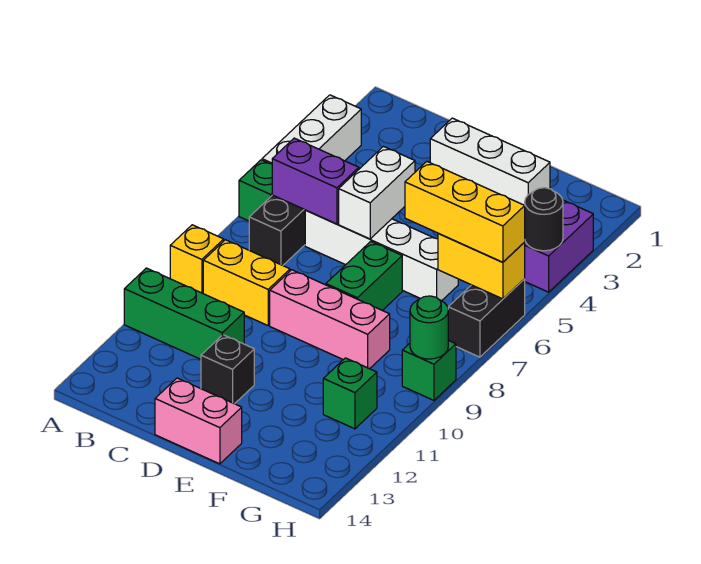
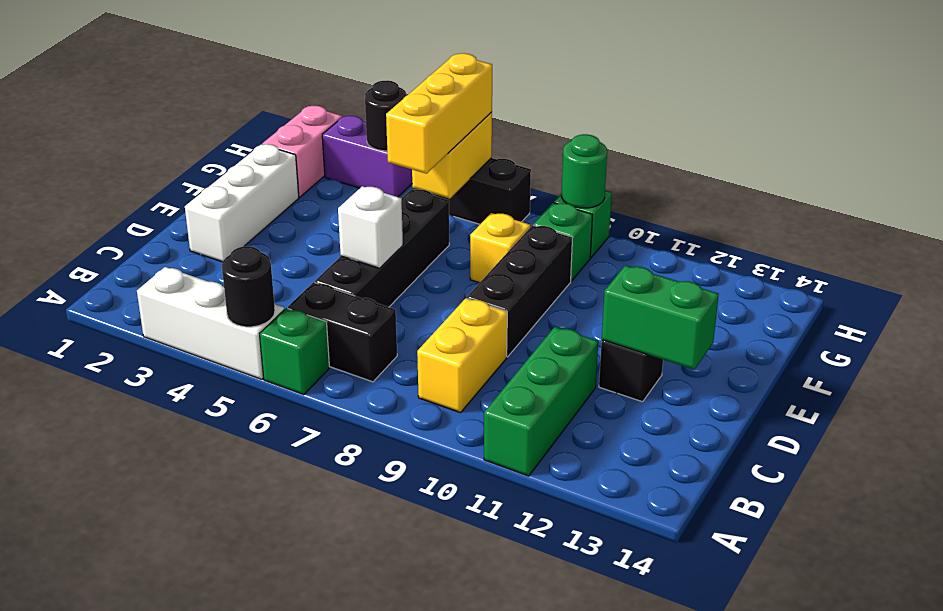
none -> black 1x1 round brick [222,246,275,327]
yellow 1x1 brick [170,225,224,293] -> yellow 1x1 brick moved to [470,213,530,283]
purple 1x2 brick [272,138,359,224] -> none
white 1x4 brick [305,210,458,301] -> black 1x4 brick [315,189,449,307]
white 1x2 brick [339,147,415,239] -> white 1x1 brick [338,186,403,268]
pink 1x3 brick [270,270,390,369] -> black 1x3 brick [467,225,573,357]
pink 1x2 brick [155,378,242,464] -> pink 1x2 brick moved to [262,106,342,197]
green 1x2 brick [326,241,402,310] -> green 1x2 brick moved to [602,265,719,370]
green 1x1 brick [323,358,377,429] -> green 1x1 brick moved to [533,203,593,281]

